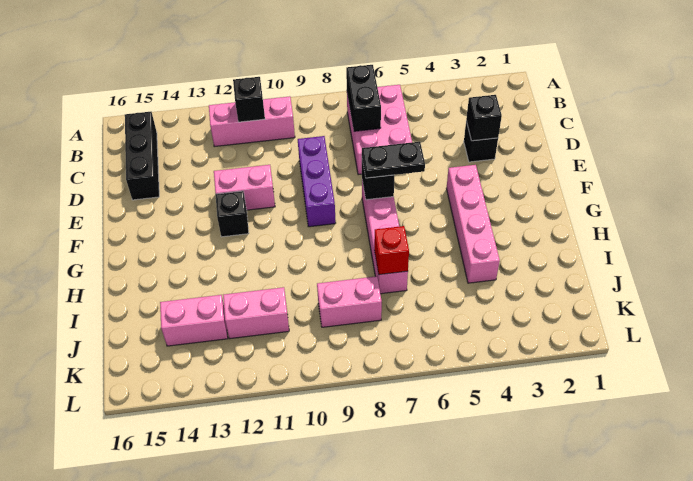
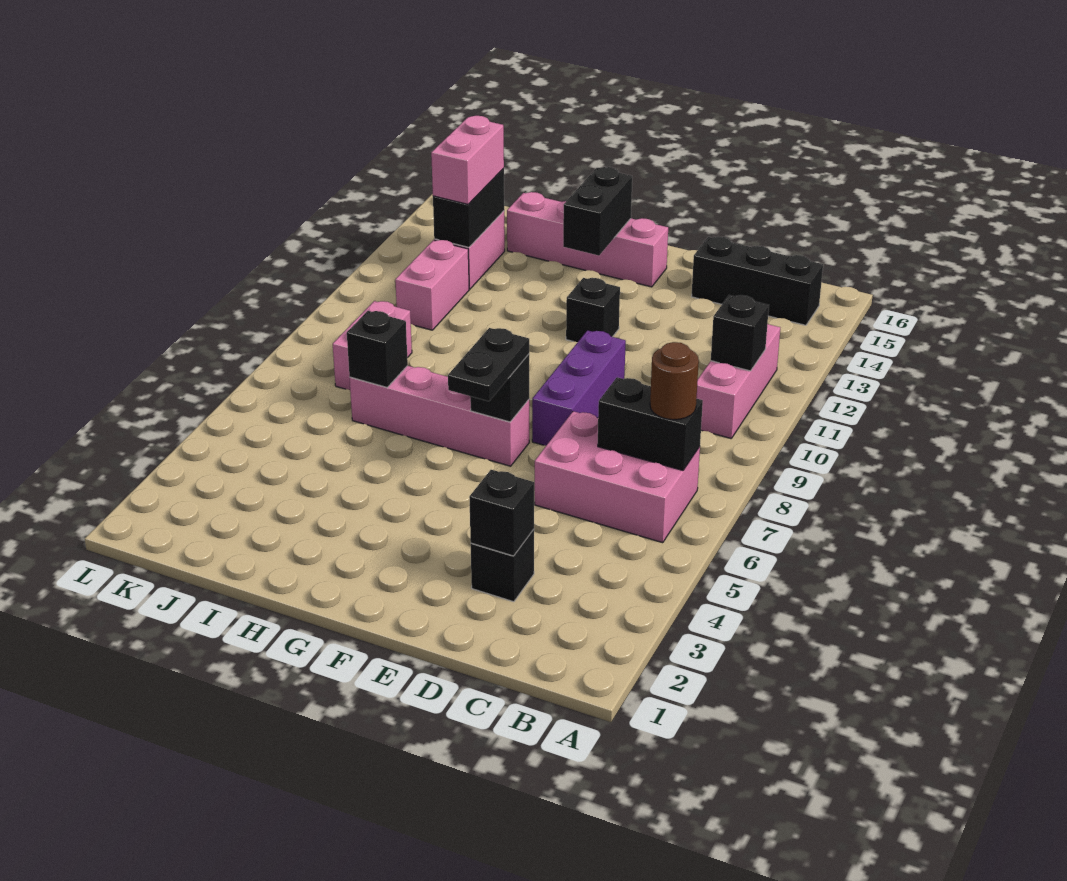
none -> brown 1x1 round brick [650,342,699,420]
purple 1x3 brick [298,136,336,227] -> purple 1x3 brick turned to [532,330,626,446]
pink 1x2 brick [214,165,275,210] -> pink 1x2 brick moved to [431,116,504,204]
pink 1x4 brick [446,165,500,283] -> pink 1x4 brick moved to [507,192,668,287]
none -> black 1x2 brick [563,167,632,256]
red 1x1 brick [374,226,409,275] -> black 1x1 brick [347,311,408,387]
none -> black 1x2 brick [433,168,504,247]

